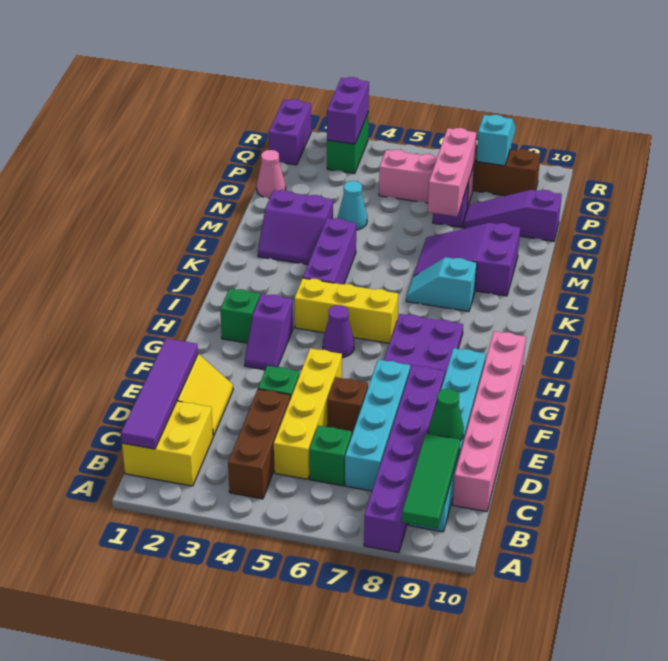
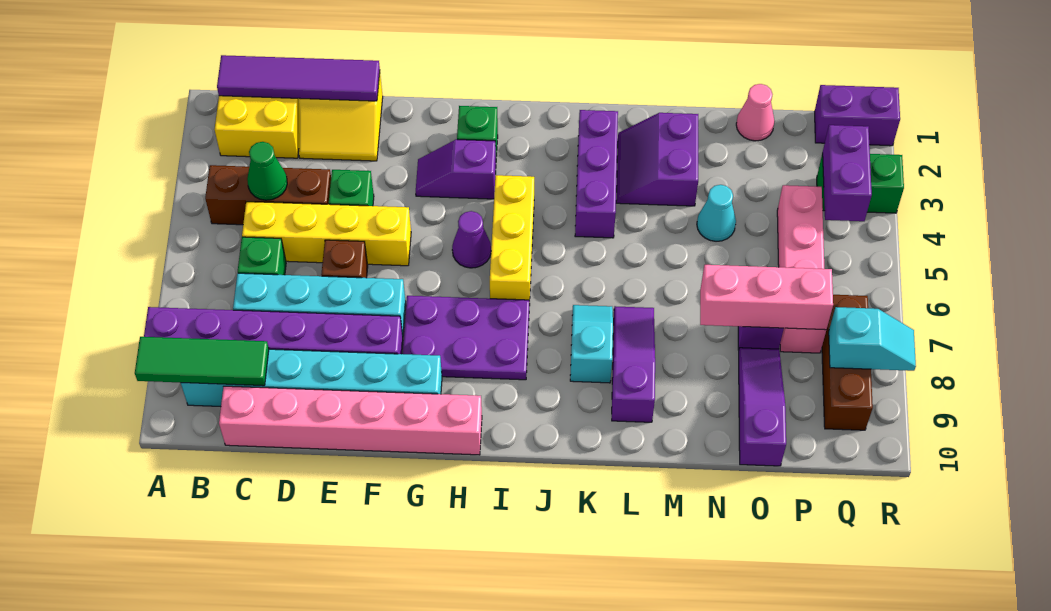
green 1x1 cone [429,389,464,441] -> green 1x1 cone moved to [247,142,287,200]
purple 1x3 brick [303,218,356,284] -> purple 1x3 brick turned to [575,110,618,238]
purple 2x3 slope [414,223,520,296] -> purple 1x3 slope [612,306,655,422]
pink 1x3 brick [379,150,475,208] -> pink 1x4 brick [777,185,826,353]
purple 1x2 brick [327,77,369,144] -> purple 1x2 brick turned to [823,125,872,221]

